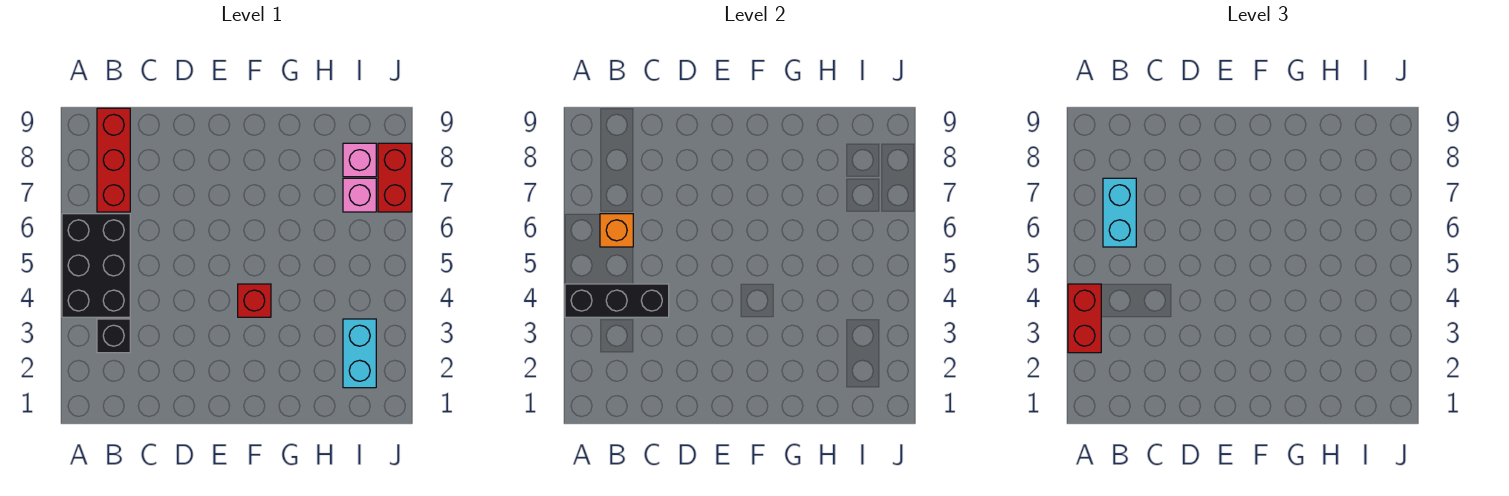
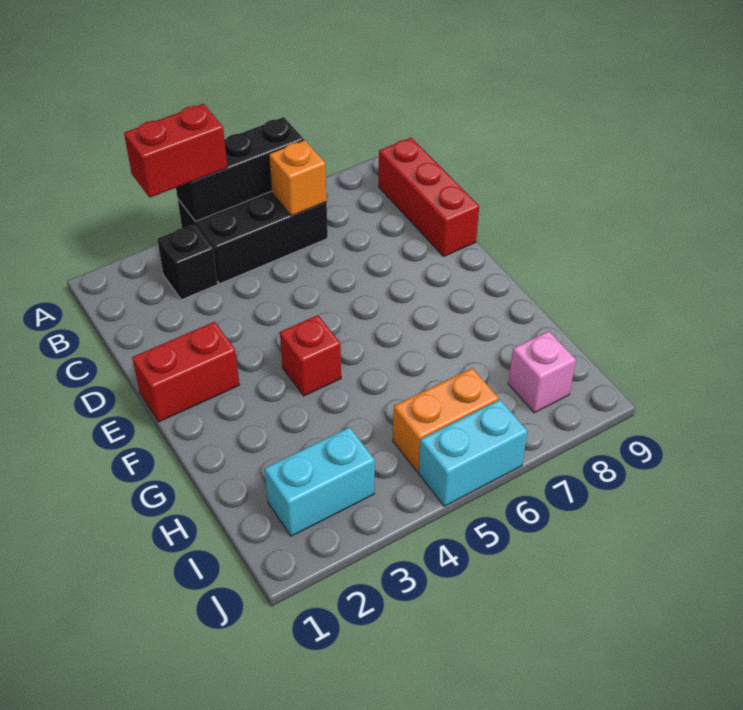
black 1x3 brick [565,284,669,317] -> black 1x3 brick turned to [176,117,304,221]
cyan 1x2 brick [1103,178,1136,247] -> cyan 1x2 brick moved to [419,400,528,506]
red 1x3 brick [97,108,130,212] -> red 1x3 brick turned to [379,138,479,256]
none -> orange 1x2 brick [393,368,499,472]
pink 1x1 brick [343,178,376,212] -> none
red 1x2 brick [378,143,412,212] -> red 1x2 brick moved to [132,322,239,422]

